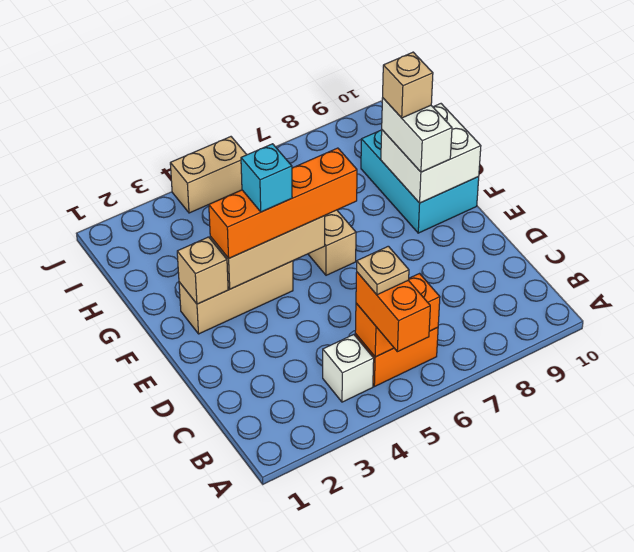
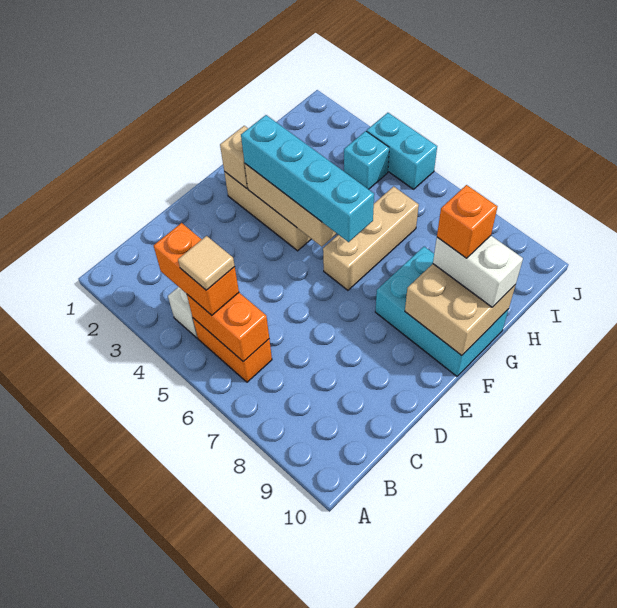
orange 1x2 brick [356,272,430,352] -> orange 1x2 brick turned to [153,223,239,315]
tan 1x1 plate [357,246,409,295] -> tan 1x1 tile [178,236,235,290]
orange 1x4 brick [209,148,357,258] -> cyan 1x4 brick [241,115,374,242]
cyan 1x1 brick [241,144,292,212] -> cyan 1x1 brick moved to [344,131,389,189]
cyan 2x3 brick [361,130,479,233] -> cyan 2x3 brick turned to [375,247,508,376]
white 2x2 brick [381,104,481,203] -> tan 2x2 brick [405,264,515,356]
white 1x2 brick [382,98,452,172] -> white 1x2 brick turned to [433,236,523,307]
tan 1x1 brick [383,52,433,118] -> orange 1x1 brick [437,185,497,258]
tan 1x2 brick [170,137,247,213] -> cyan 1x2 brick [367,113,437,189]

